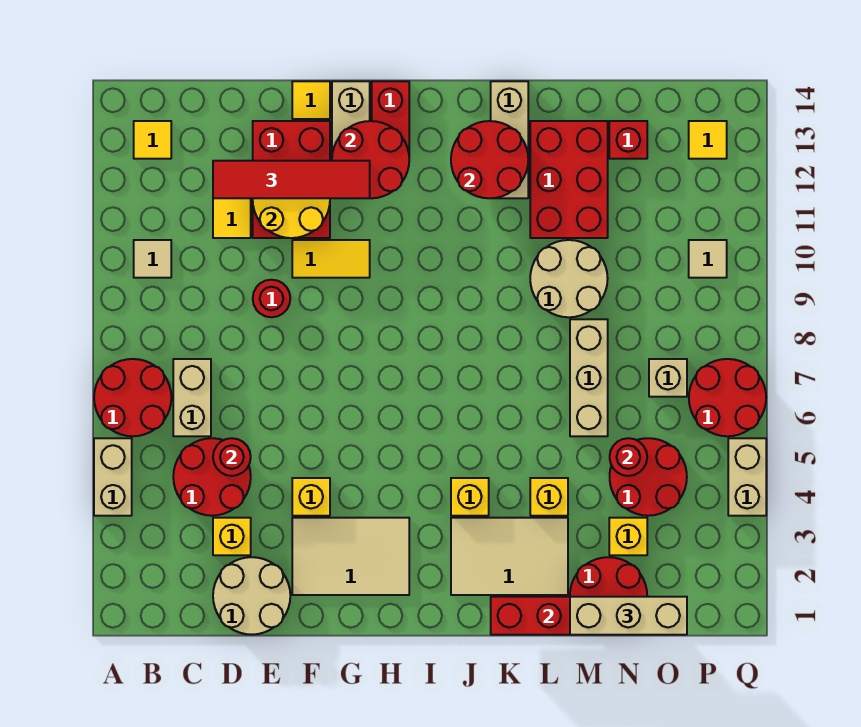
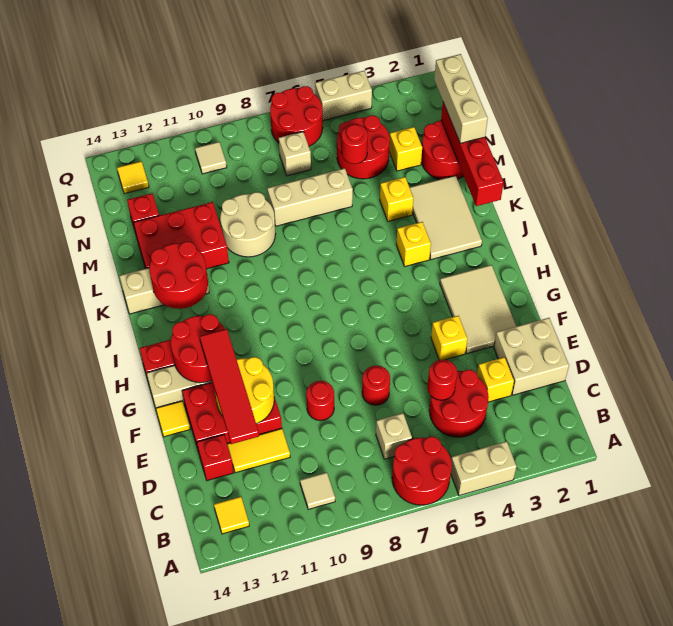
tan 1x2 brick [173,359,211,436] -> tan 1x1 brick [376,413,412,459]
tan 2x2 round brick [213,557,290,635] -> tan 2x2 brick [494,318,569,395]
none -> red 1x1 brick [197,435,234,481]
none -> red 1x1 round brick [362,365,390,405]
yellow 1x2 tile [292,240,370,278] -> none

